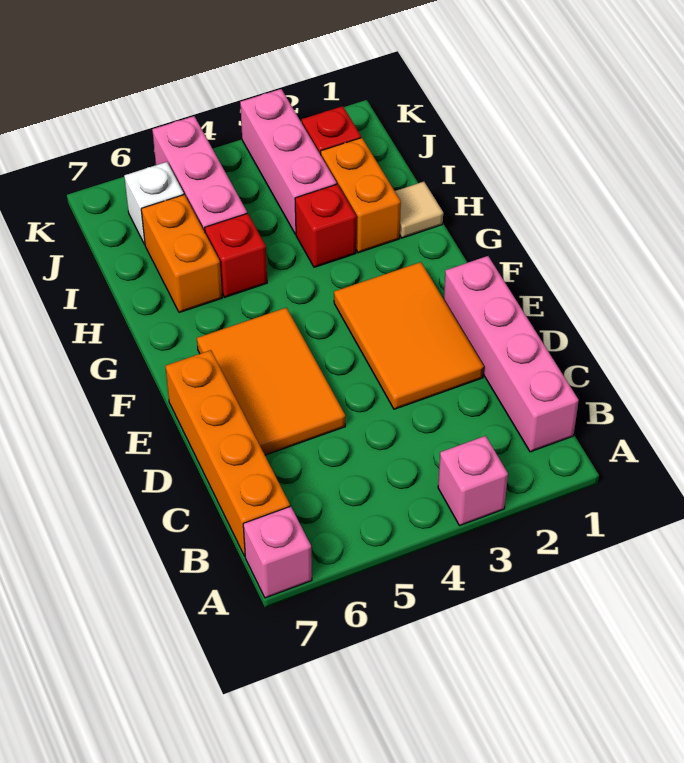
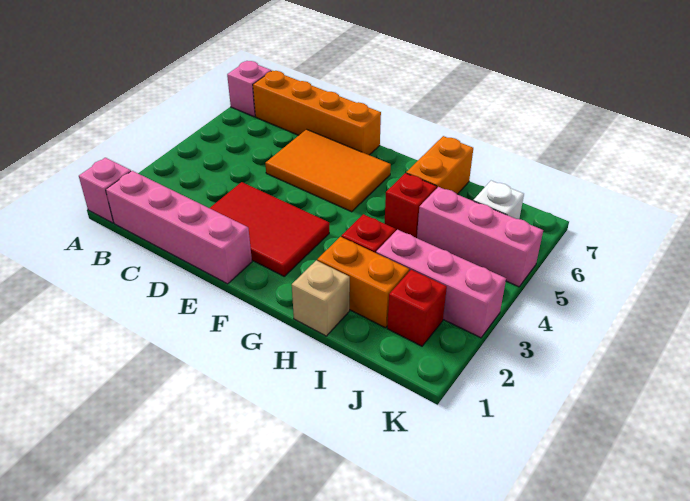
pink 1x1 brick [438,436,508,526] -> pink 1x1 brick moved to [79,158,131,223]
orange 2x3 tile [334,262,484,409] -> red 2x3 tile [210,182,329,276]
tan 1x1 tile [395,182,443,238] -> tan 1x1 brick [292,260,350,336]
orange 1x2 brick [141,195,222,313] -> orange 1x2 brick turned to [406,136,473,194]

